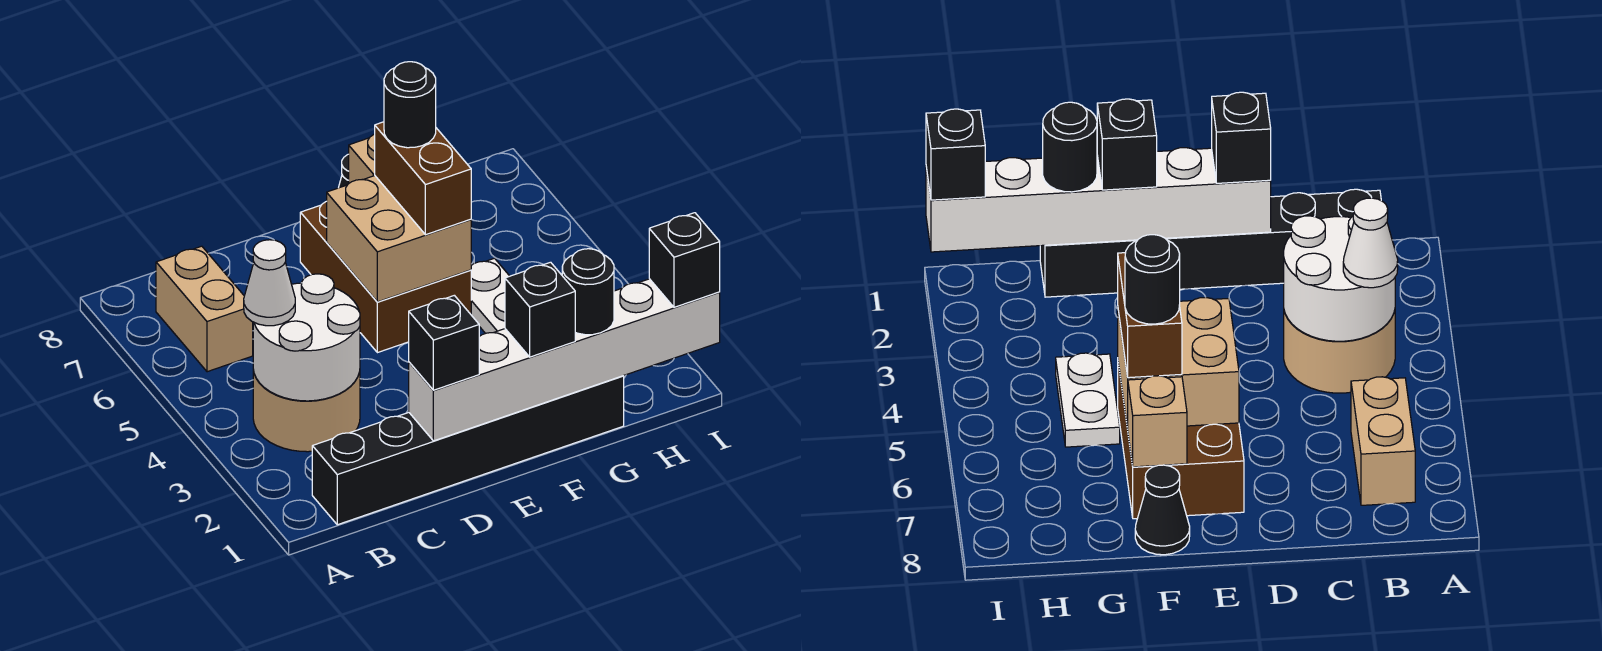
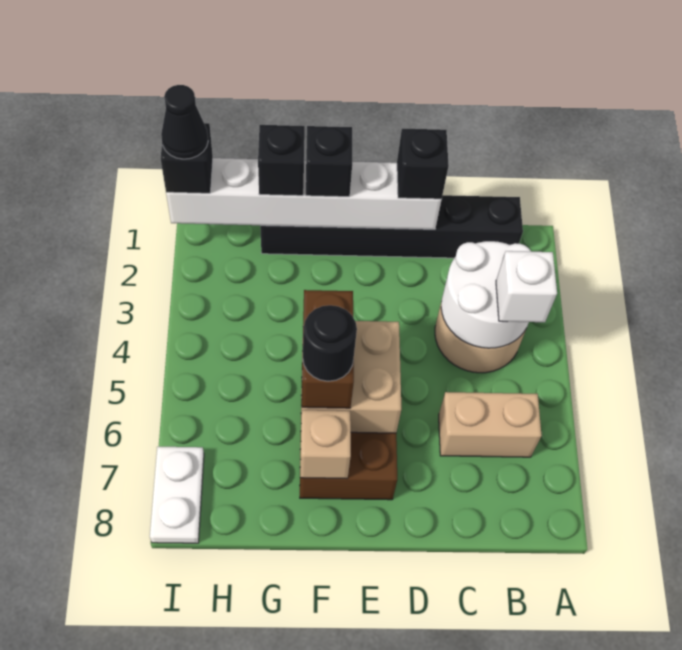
white 1x1 cone [244,240,295,326] -> white 1x1 brick [496,251,557,322]
tan 1x2 brick [156,246,253,372] -> tan 1x2 brick turned to [439,392,542,457]
black 1x1 cone [1135,465,1190,555] -> black 1x1 cone moved to [161,85,208,159]
black 1x1 round brick [562,249,614,335] -> black 1x1 brick [258,125,305,196]
white 1x2 plate [471,258,509,334] -> white 1x2 plate moved to [150,447,204,543]

